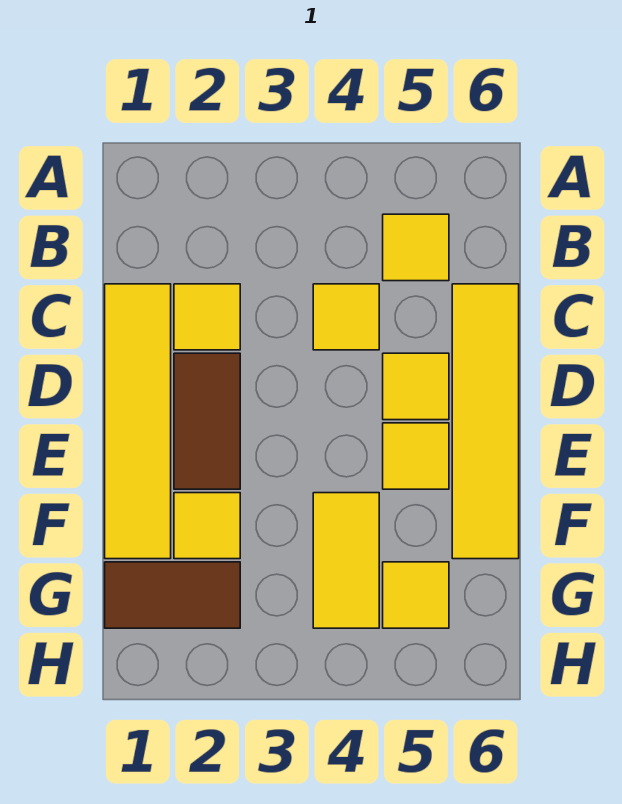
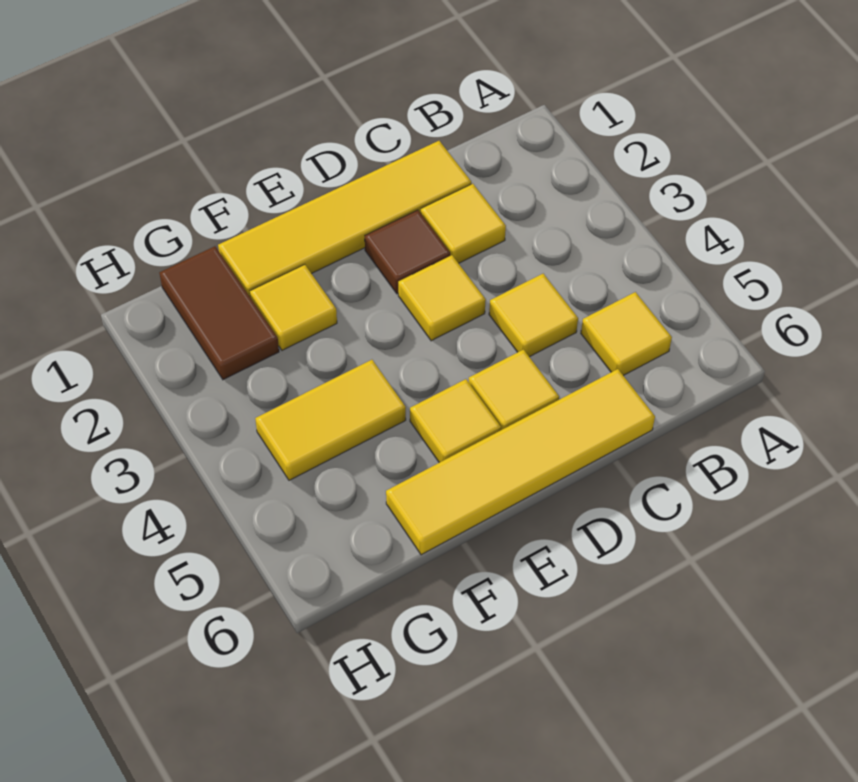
brown 1x2 tile [174,353,240,489] -> brown 1x1 tile [365,210,450,294]
yellow 1x1 tile [383,562,449,628] -> yellow 1x1 tile moved to [398,255,486,341]

